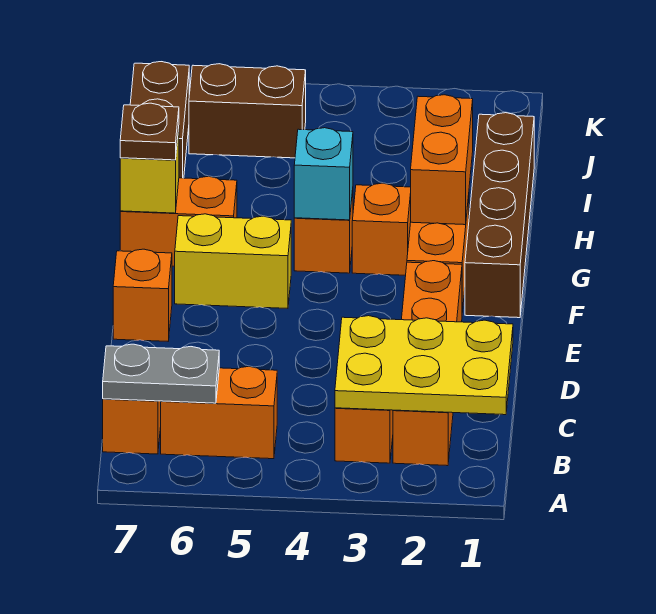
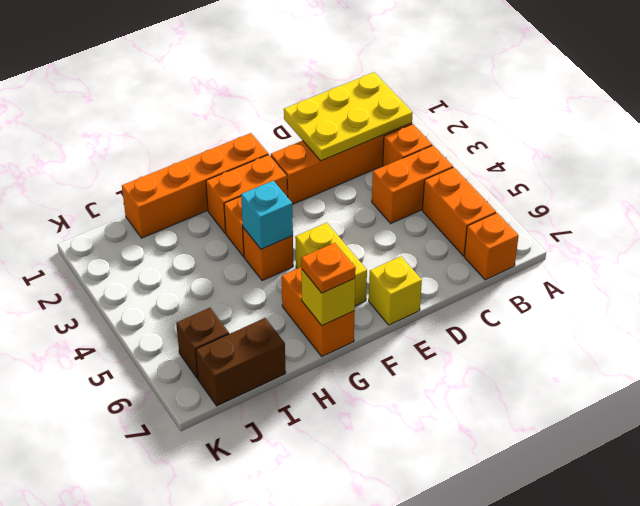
yellow 2x3 plate [335,316,513,415] -> yellow 2x3 plate turned to [284,72,413,161]
grey 1x2 plate [103,344,219,403] -> none
orange 1x1 brick [113,249,172,341] -> yellow 1x1 brick [369,256,422,325]
brown 1x4 brick [465,113,534,318] -> orange 1x4 brick [122,133,268,238]
orange 1x2 brick [411,95,473,225] -> orange 1x2 brick moved to [372,145,453,223]
brown 1x1 plate [120,103,179,160] -> orange 1x1 plate [301,243,356,293]
brown 1x2 brick [189,64,306,158] -> brown 1x1 brick [176,308,229,378]

